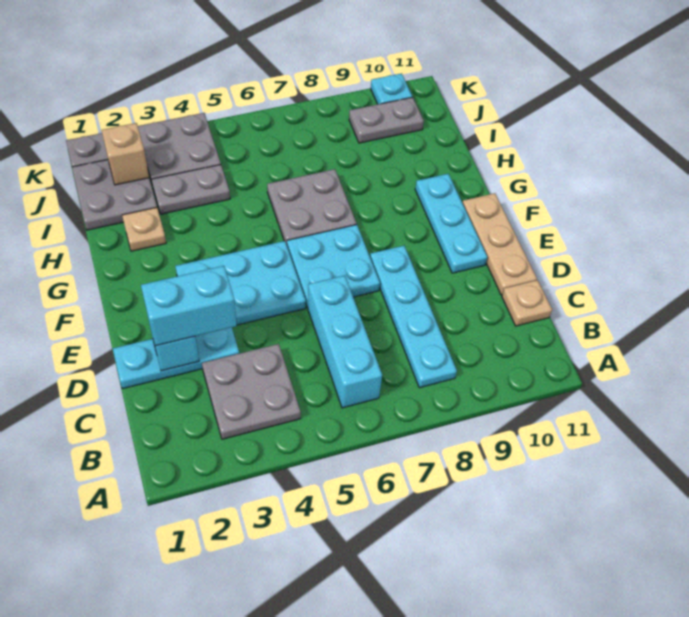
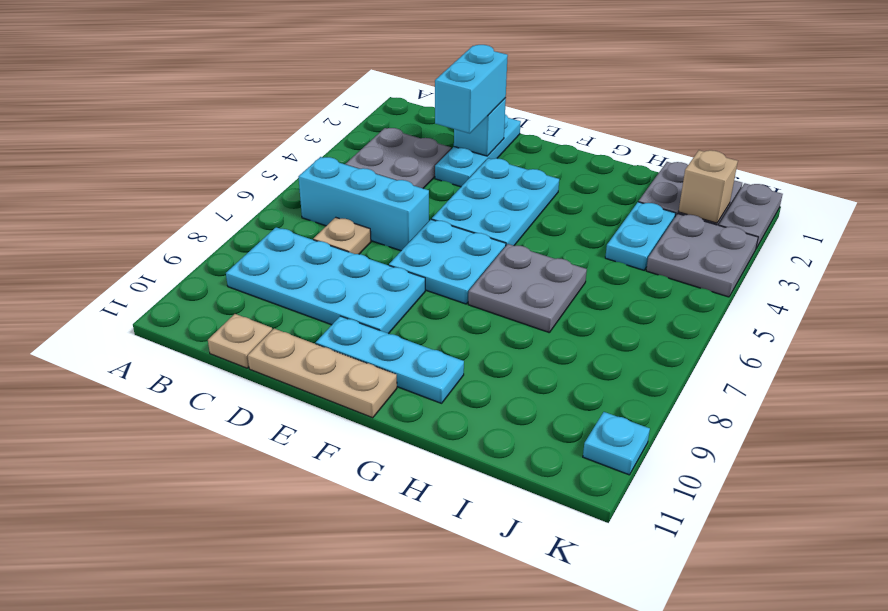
cyan 1x4 plate [370,246,457,388] -> cyan 2x4 plate [226,227,425,334]
tan 1x1 plate [122,207,166,251] -> tan 1x1 plate moved to [313,217,371,254]
grey 1x2 plate [151,165,230,214] -> cyan 1x2 plate [605,202,676,270]
grey 1x2 plate [349,97,424,143] -> none

